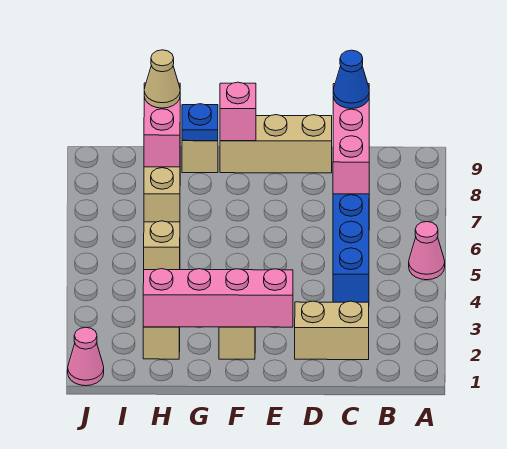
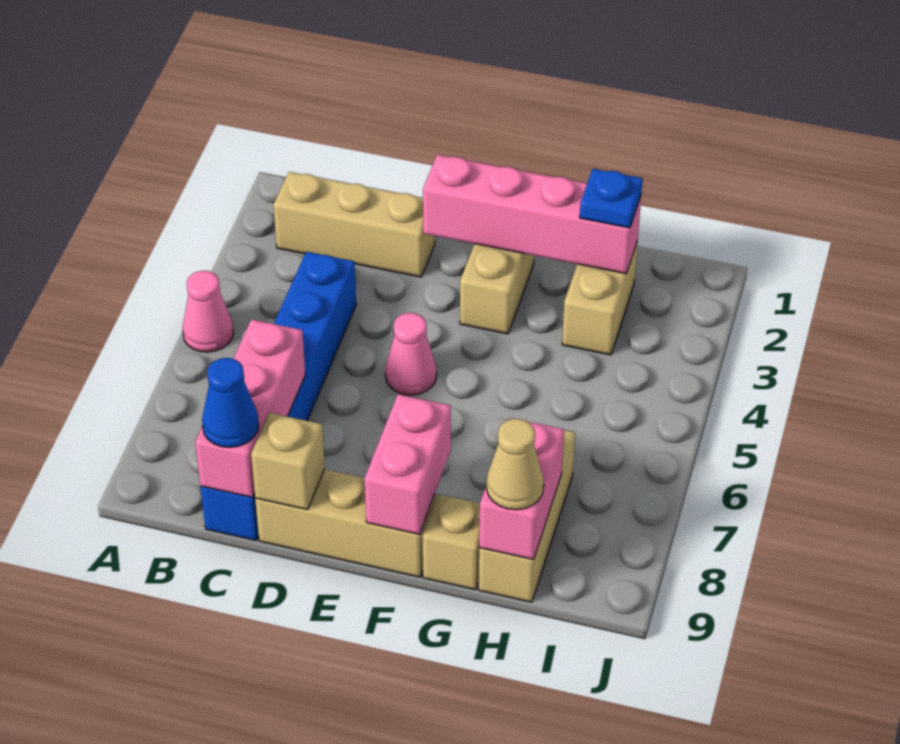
tan 1x2 brick [295,301,369,360] -> tan 1x3 brick [273,172,435,277]
pink 1x1 brick [220,82,256,141] -> pink 1x2 brick [365,394,451,534]
blue 1x1 plate [182,104,218,141] -> blue 1x1 plate moved to [580,169,643,228]
tan 1x1 brick [144,221,180,270] -> tan 1x1 brick moved to [251,413,325,510]
pink 1x1 cone [68,327,104,386] -> pink 1x1 cone moved to [385,313,437,395]

